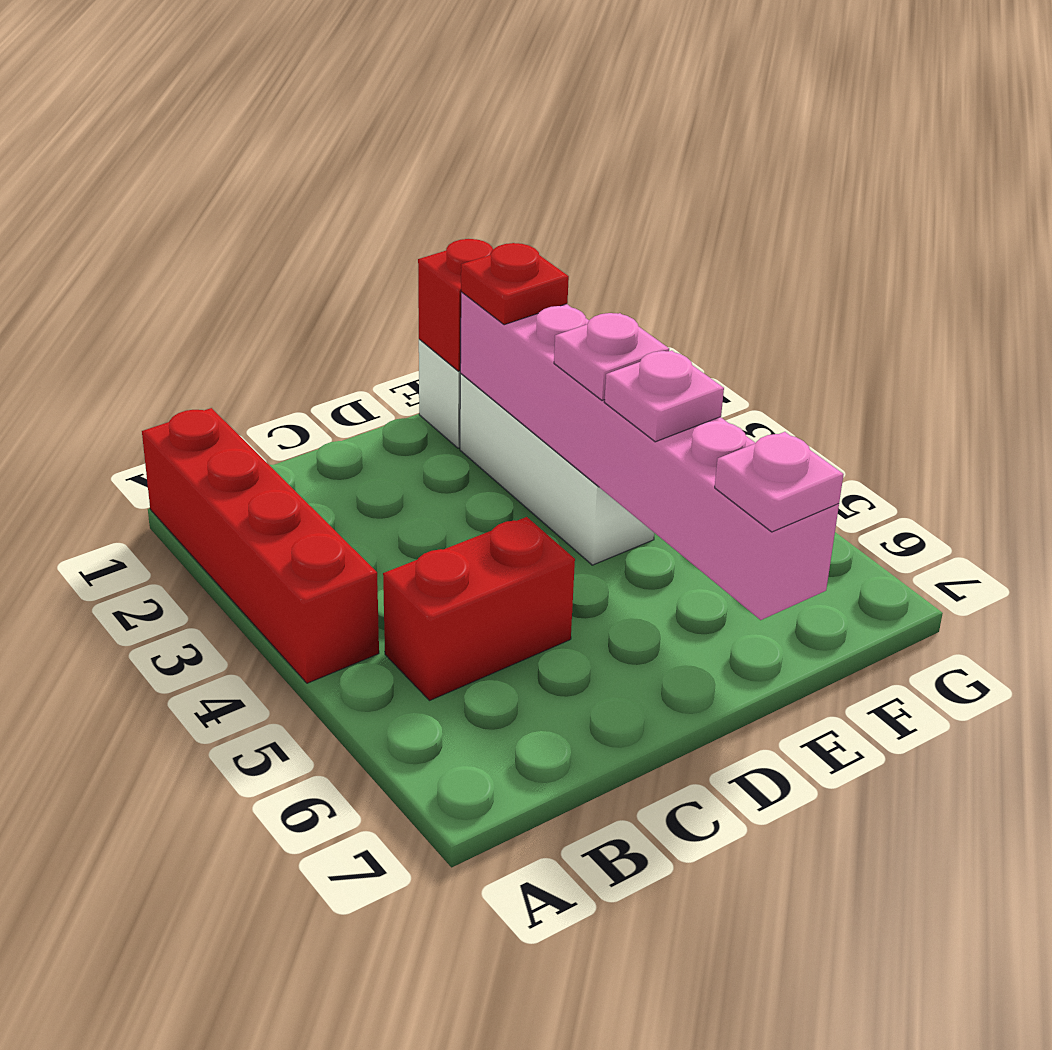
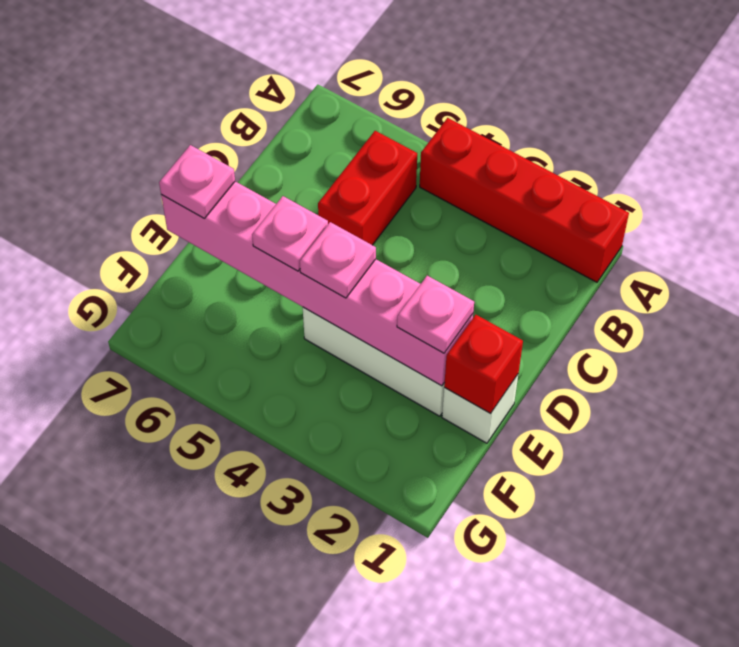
red 1x1 plate [461,243,569,325] -> pink 1x1 plate [397,276,474,353]

